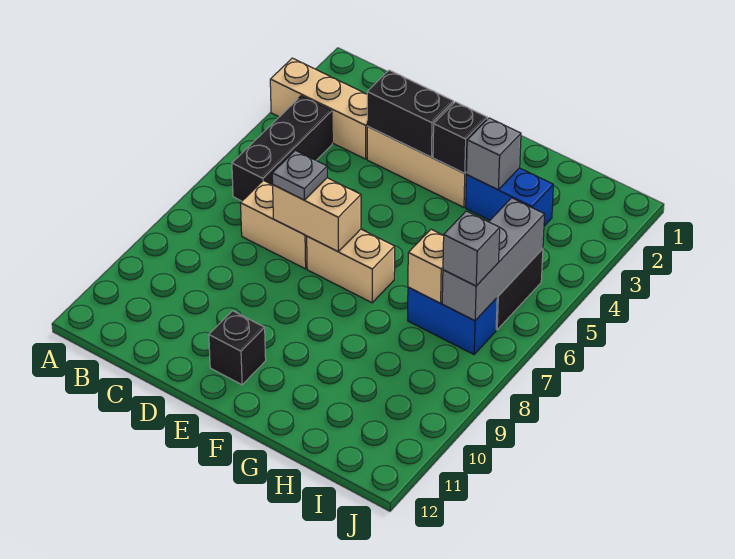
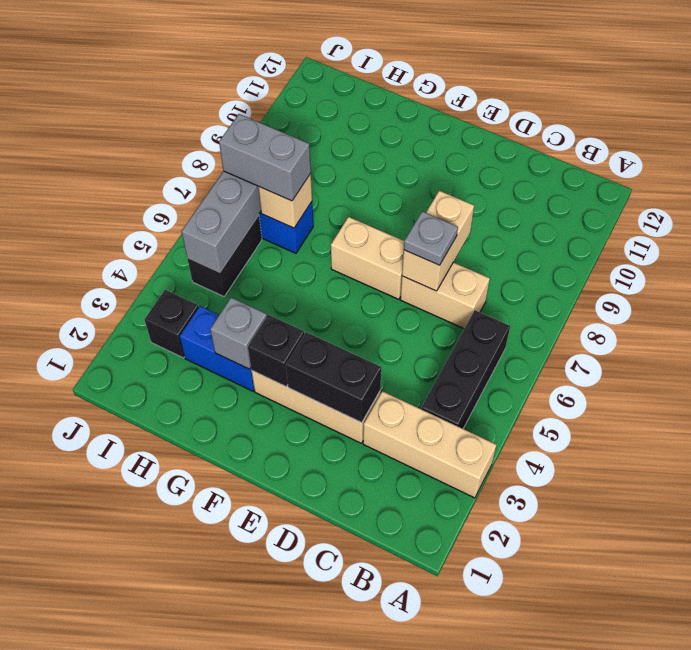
tan 1x2 brick [273,178,361,252] -> tan 1x2 brick turned to [402,191,474,291]
black 1x1 brick [209,311,266,385] -> black 1x1 brick moved to [145,290,199,358]
grey 1x1 brick [443,211,500,286] -> grey 1x2 brick [219,114,311,201]

